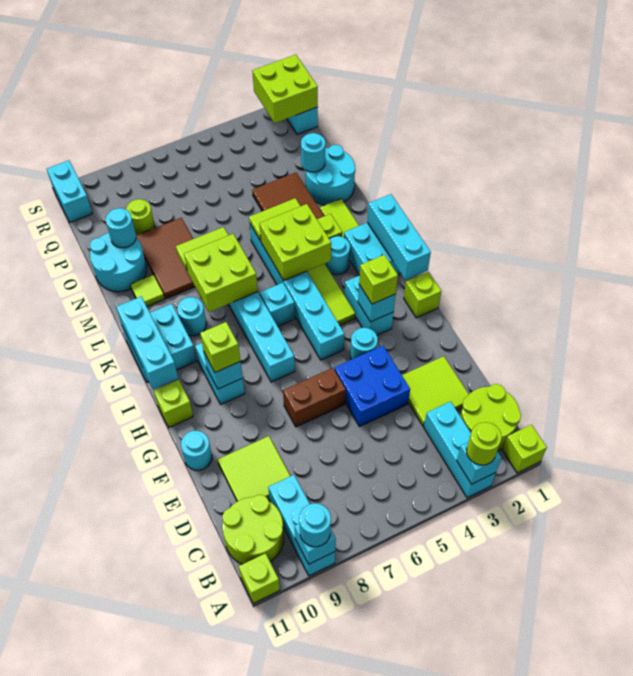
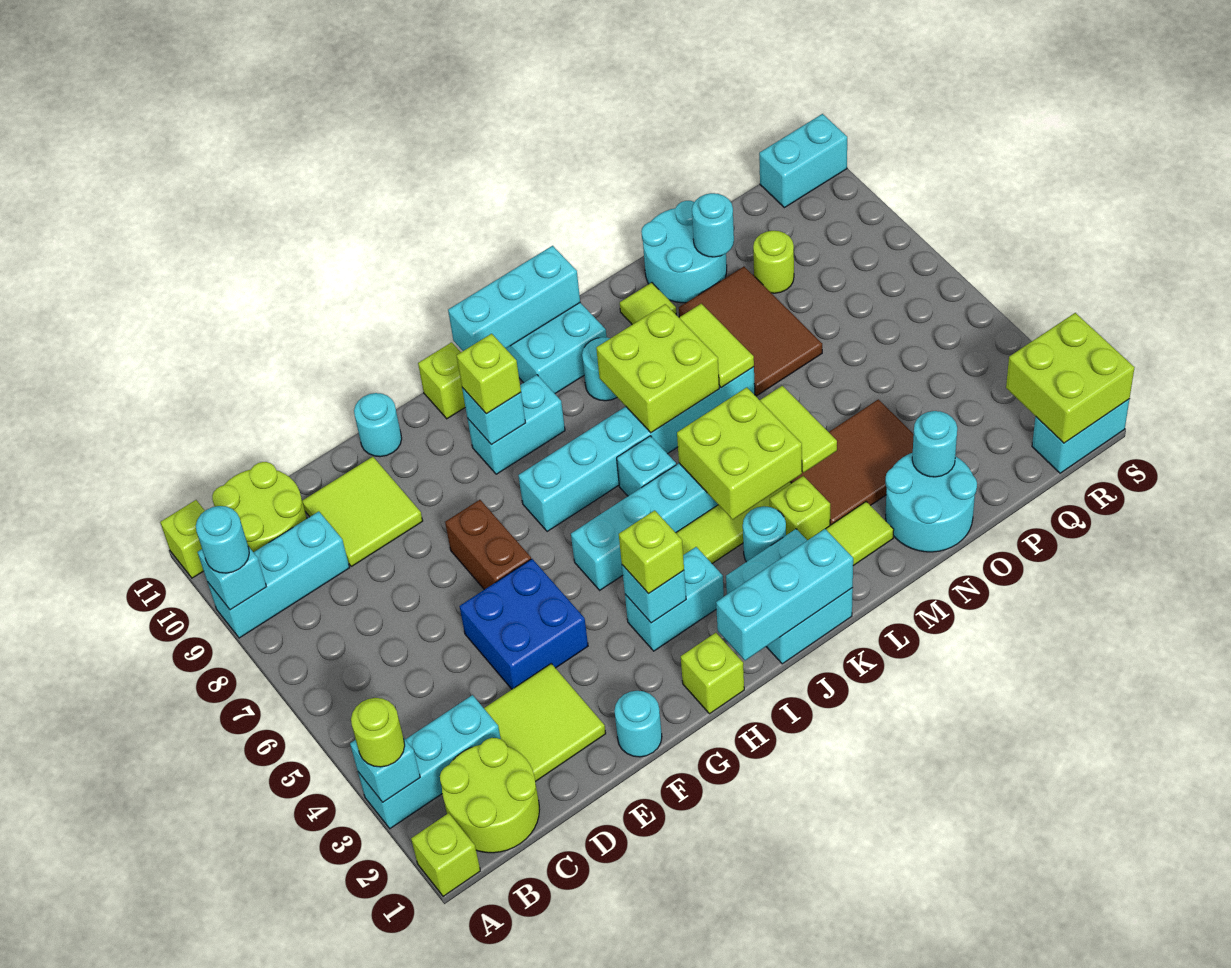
cyan 1x1 round brick [350,328,378,359] -> cyan 1x1 round brick moved to [614,691,662,757]
brown 2x3 tile [136,218,195,299] -> brown 2x3 tile turned to [679,267,822,396]

